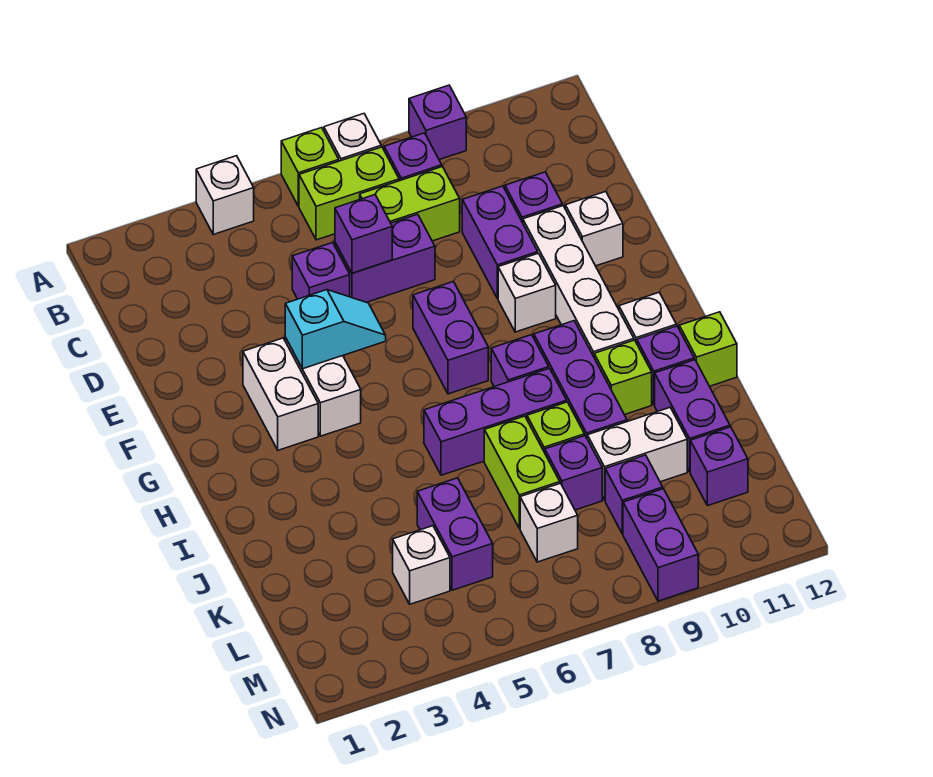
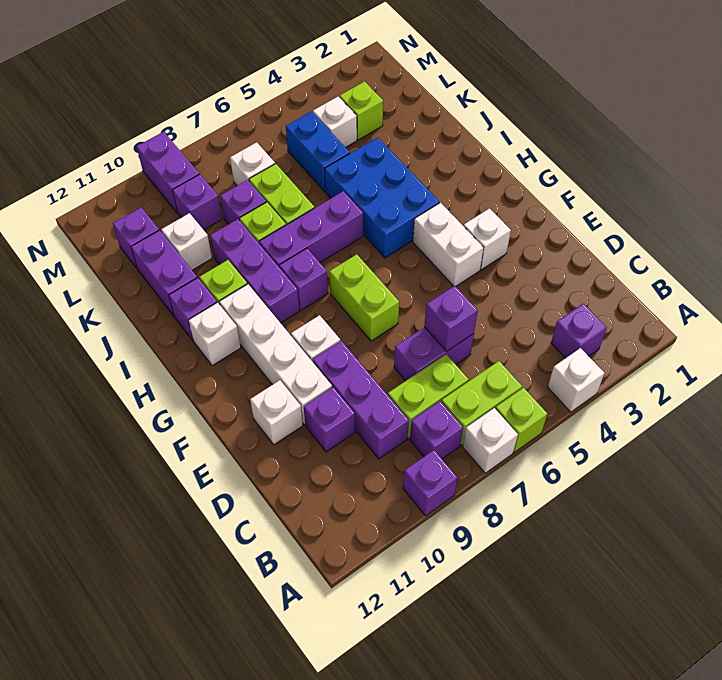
purple 1x1 brick [292,243,350,299] -> purple 1x1 brick moved to [551,304,607,358]
purple 1x2 brick [462,186,538,298] -> purple 1x3 brick [313,341,409,459]
white 1x2 brick [243,338,318,450] -> white 1x1 brick [464,209,511,270]
cyan 1x2 slope [285,290,386,369] -> none
purple 1x2 brick [413,281,488,394] -> lime 1x2 brick [329,254,399,341]
none -> blue 2x3 brick [325,137,439,258]
lime 1x1 brick [679,312,737,386] -> lime 1x1 brick moved to [340,82,383,140]
purple 1x2 brick [417,478,493,590] -> blue 1x2 brick [286,111,350,192]
white 1x2 brick [587,408,687,500] -> white 1x1 brick [161,213,212,270]

